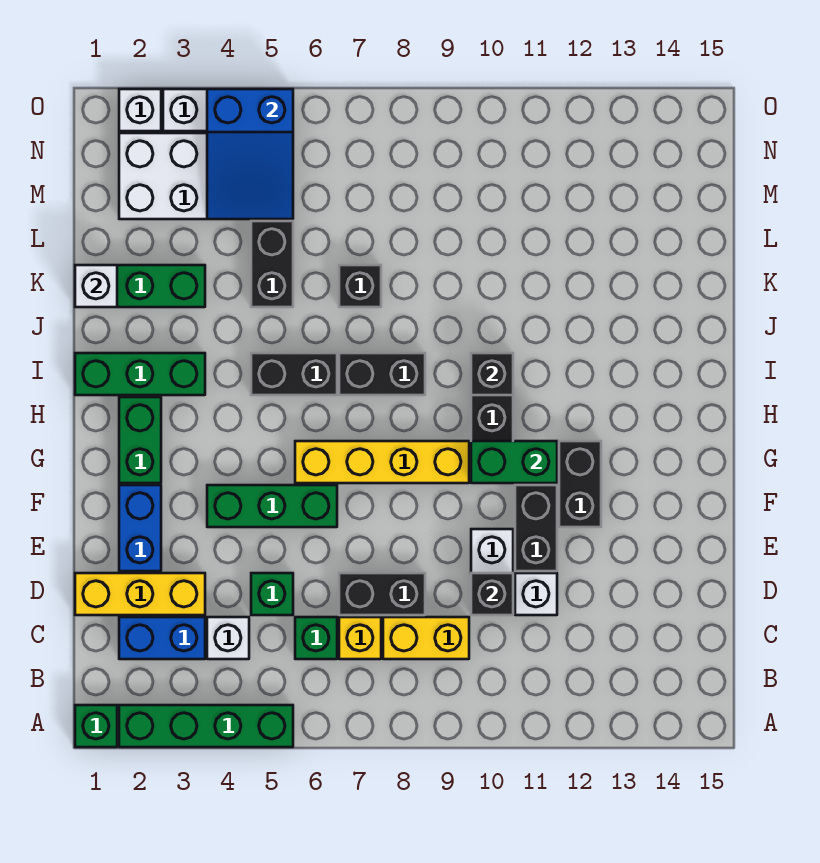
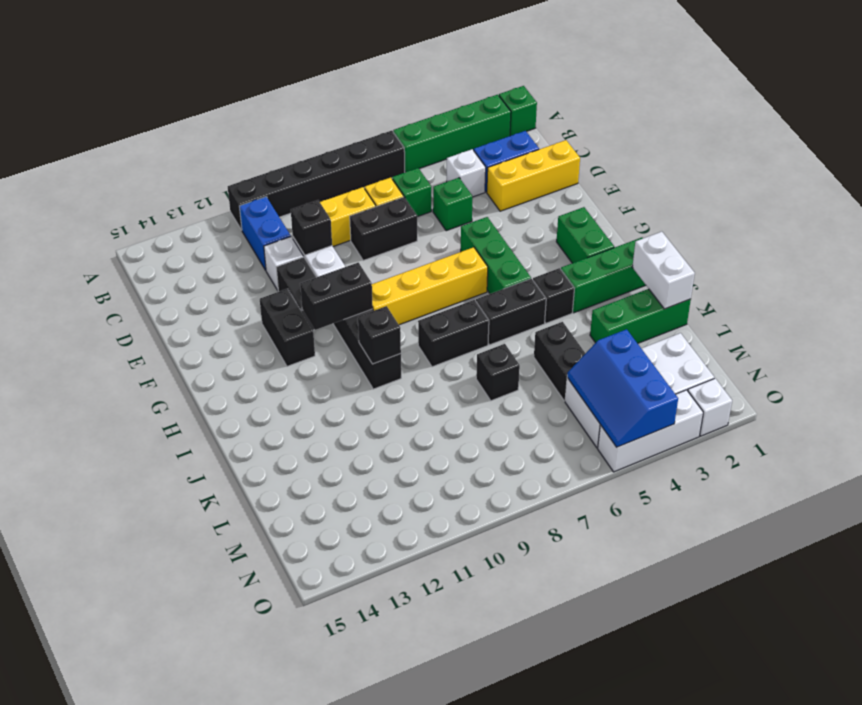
none -> black 1x6 brick [228,131,405,230]
blue 1x2 brick [119,485,161,571] -> blue 1x2 brick moved to [239,197,291,270]
green 1x3 brick [207,485,337,527] -> green 1x3 brick turned to [461,217,531,294]
green 1x2 brick [471,441,557,483] -> black 1x2 brick [300,263,373,330]
none -> black 1x1 brick [533,268,575,323]
white 1x1 brick [75,265,117,307] -> white 1x2 brick [632,232,695,309]
blue 2x3 slope [207,89,293,219] -> blue 2x3 slope turned to [567,329,678,447]

